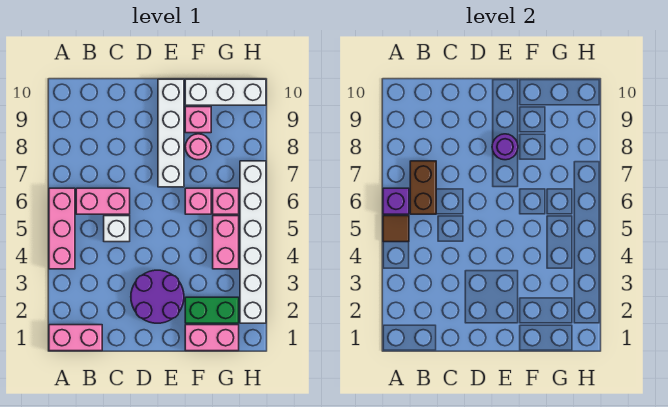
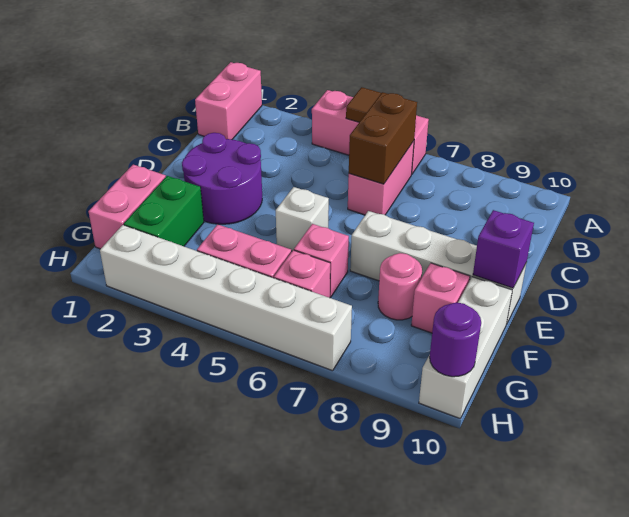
purple 1x1 brick [383,188,409,214] -> purple 1x1 brick moved to [473,210,534,288]
brown 1x2 brick [410,161,436,214] -> brown 1x2 brick turned to [349,92,417,184]
white 1x1 brick [104,216,130,242] -> white 1x1 brick moved to [276,187,329,251]
purple 1x1 round brick [492,134,518,160] -> purple 1x1 round brick moved to [430,303,481,377]

